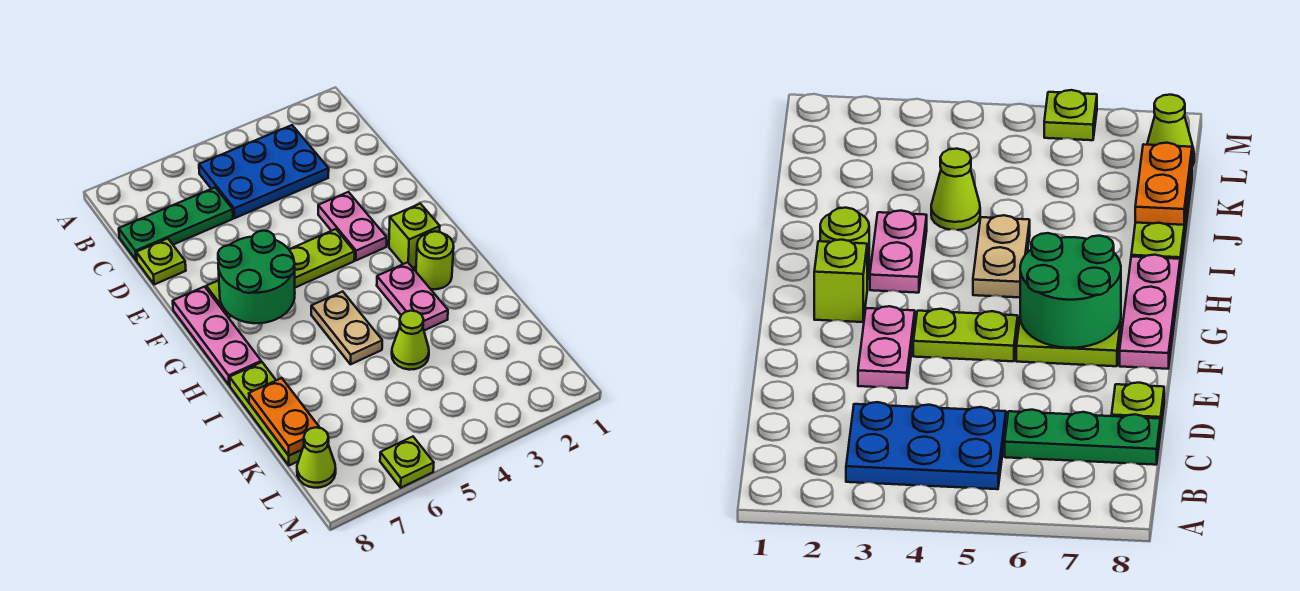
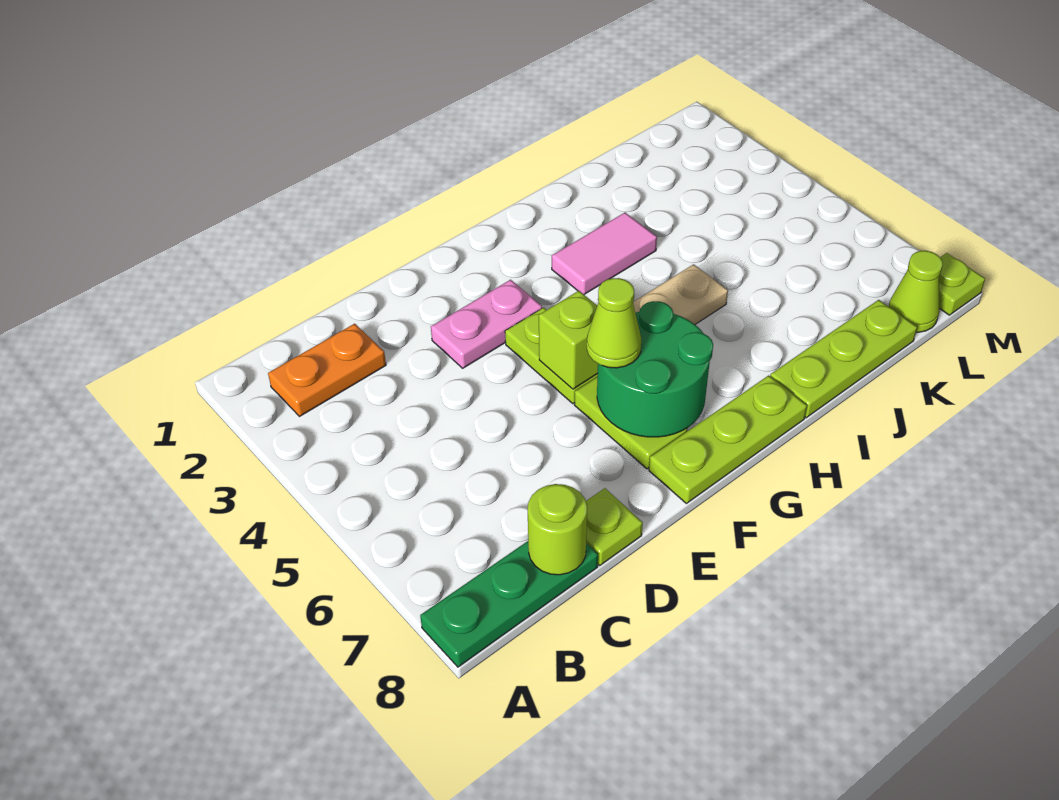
blue 2x3 plate [199,125,329,218] -> none
green 1x3 plate [119,188,233,260] -> green 1x3 plate turned to [420,541,598,667]
pink 1x3 plate [173,287,261,385] -> lime 1x3 plate [649,375,807,503]
lime 1x1 brick [389,204,440,268] -> lime 1x1 brick moved to [539,291,598,389]
lime 1x1 round brick [416,231,454,289] -> lime 1x1 round brick moved to [528,484,587,575]
pink 1x2 plate [377,262,448,330] -> pink 1x2 tile [552,213,657,294]
lime 1x1 cone [392,311,429,370] -> lime 1x1 cone moved to [587,278,641,368]
orange 1x2 plate [249,378,320,456] -> orange 1x2 plate moved to [268,324,386,416]
lime 1x1 plate [380,437,434,488] -> lime 1x1 plate moved to [939,253,985,315]

